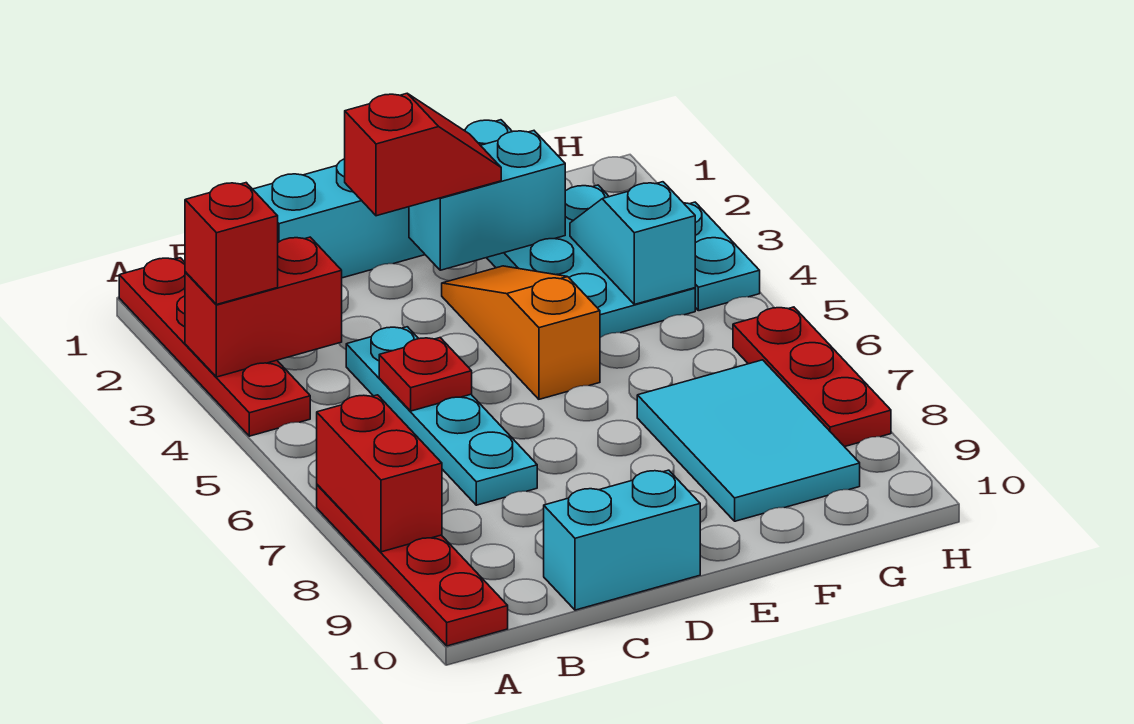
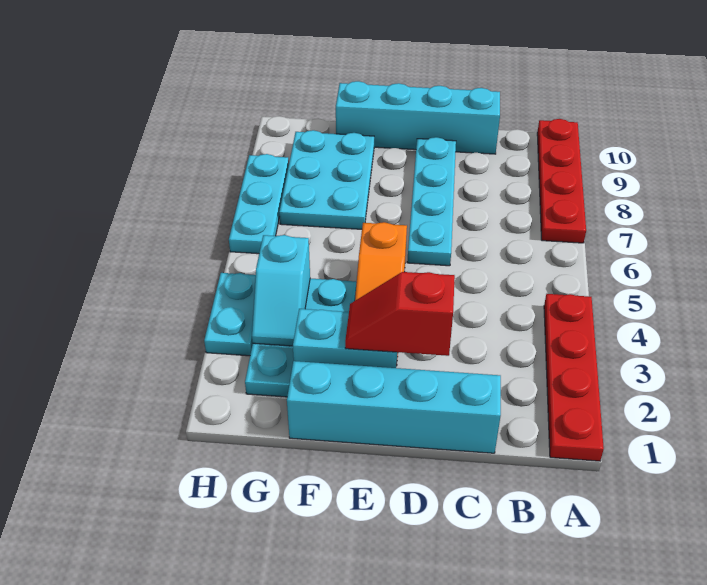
red 1x2 brick [185,237,342,377] -> none
red 1x1 brick [185,183,278,305] -> none
red 1x2 brick [317,395,442,552] -> none
cyan 1x4 plate [346,327,537,505] -> cyan 1x4 plate moved to [407,137,456,266]
red 1x1 plate [379,338,472,411] -> none
cyan 1x2 brick [544,470,700,610] -> cyan 1x4 brick [336,81,500,154]
cyan 2x3 tile [637,360,860,521] -> cyan 2x3 plate [279,130,374,229]
red 1x3 plate [733,307,891,447] -> cyan 1x3 plate [229,154,289,254]

